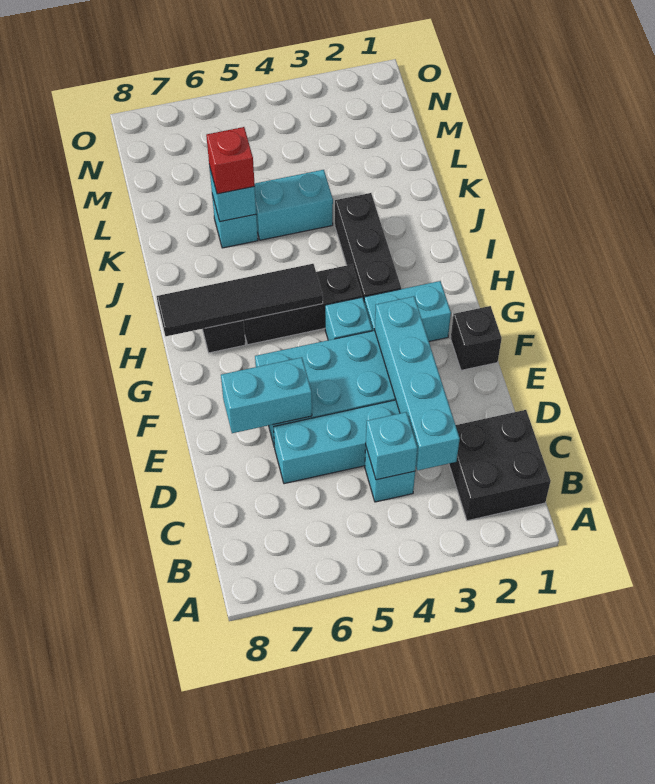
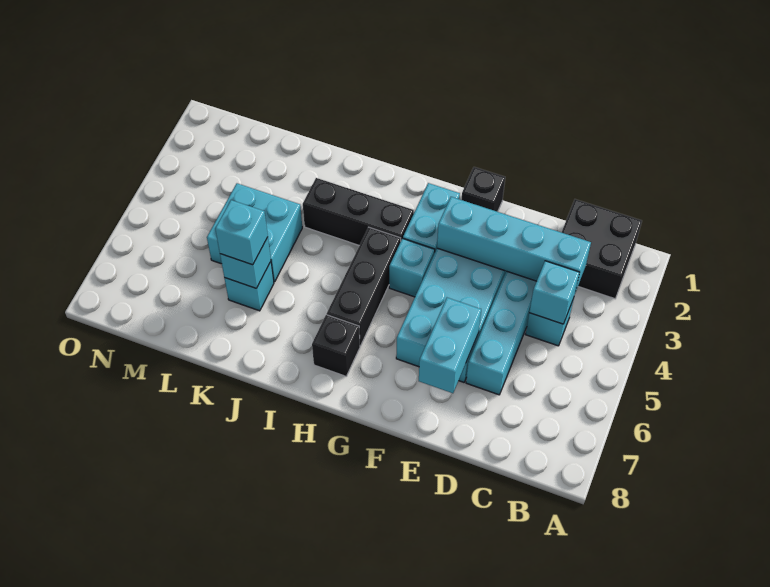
black 1x4 tile [157,264,323,336] -> none
cyan 1x2 brick [254,170,333,240] -> cyan 2x2 brick [207,183,302,282]
red 1x1 brick [206,127,255,194] -> cyan 1x1 brick [215,200,268,265]

